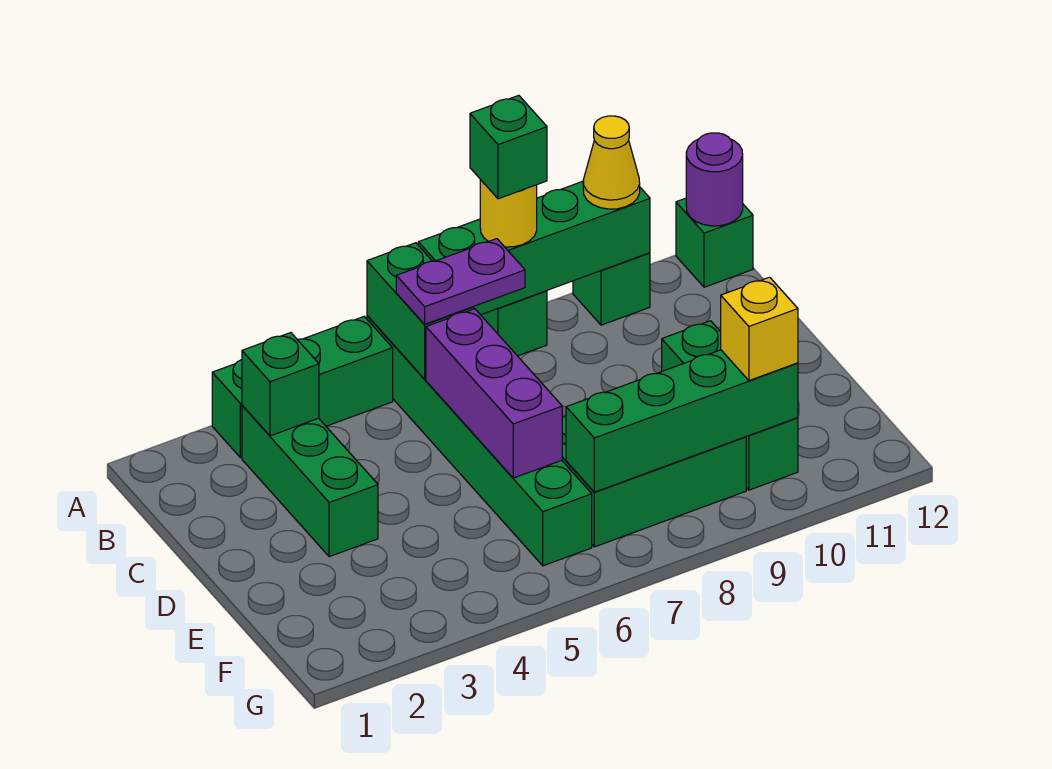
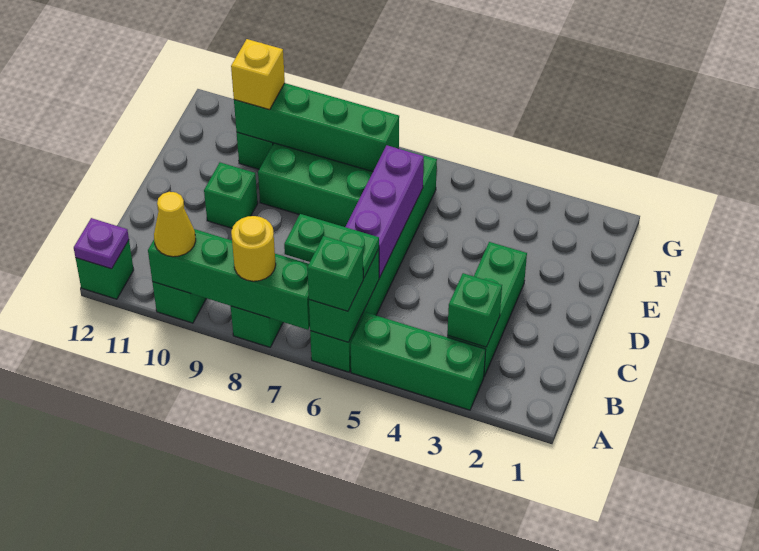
green 1x1 brick [470,95,547,199] -> green 1x1 brick moved to [307,236,363,311]
purple 1x1 round brick [686,133,743,226] -> purple 1x1 plate [74,218,129,269]
purple 1x2 plate [396,239,525,324] -> green 1x2 plate [284,214,379,278]

